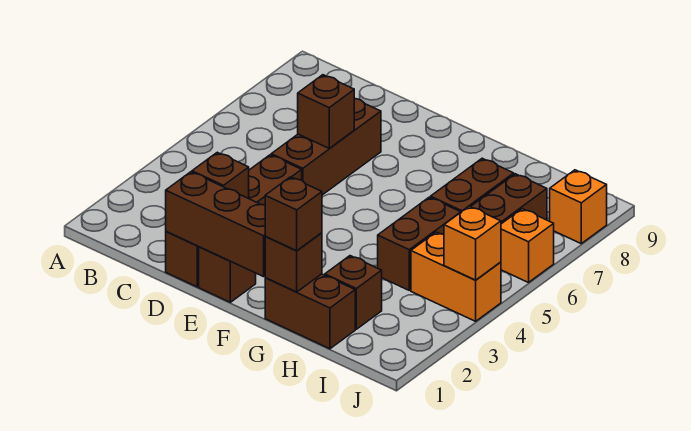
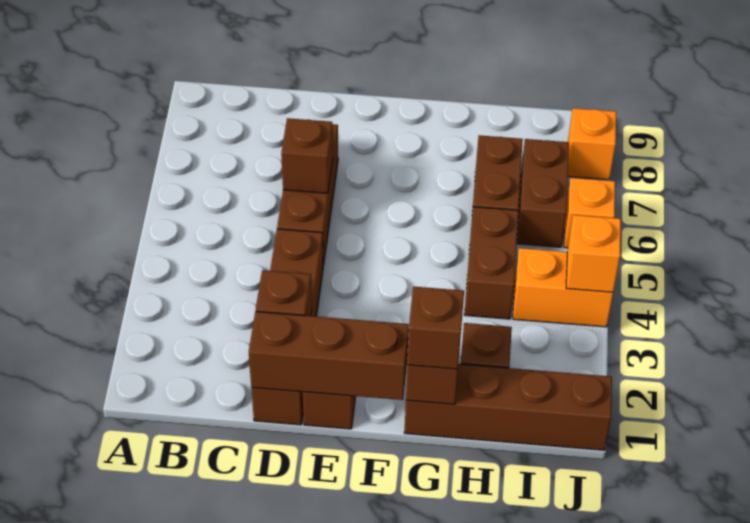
brown 1x2 brick [265,274,355,349] -> brown 1x4 brick [404,364,612,450]

